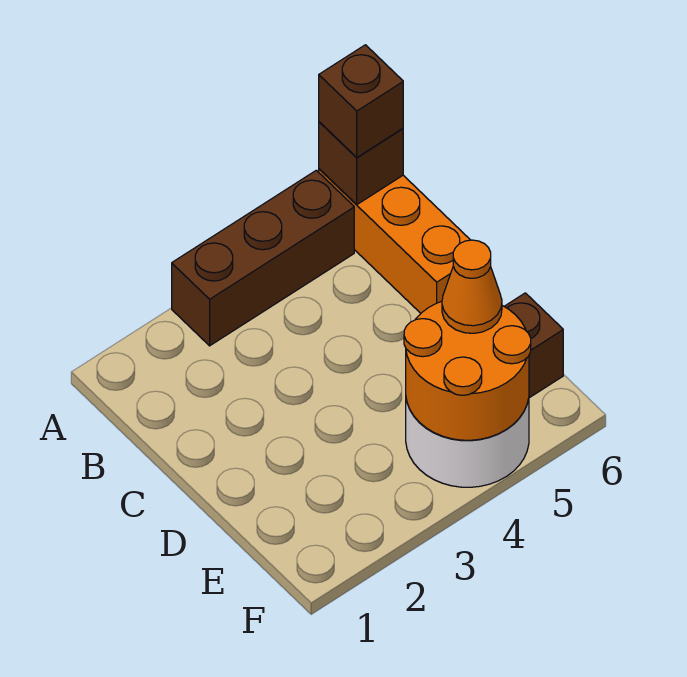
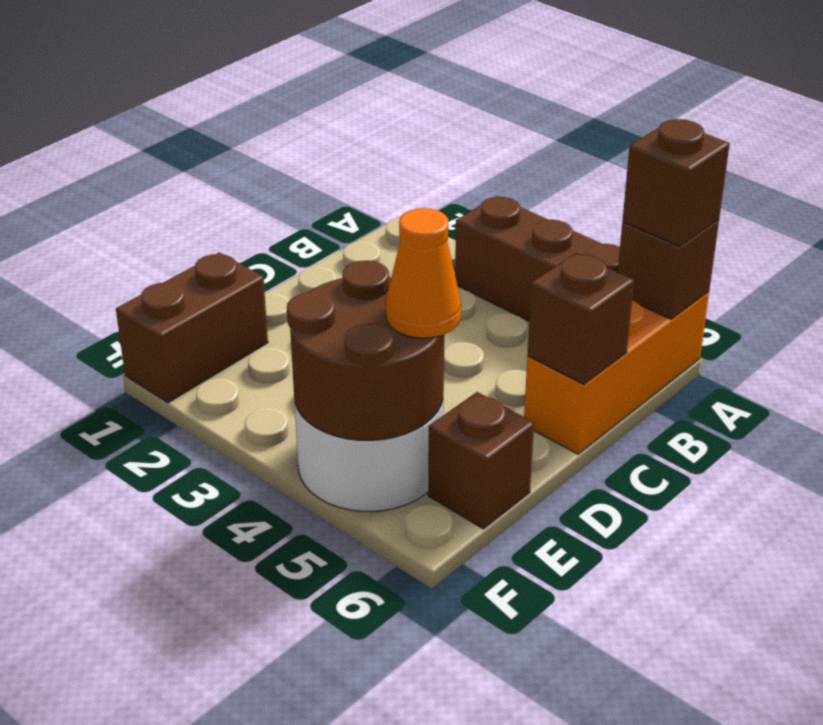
none -> brown 1x1 brick [527,253,634,384]
none -> brown 1x2 brick [116,253,268,403]
orange 2x2 round brick [404,301,531,440] -> brown 2x2 round brick [287,261,444,440]

